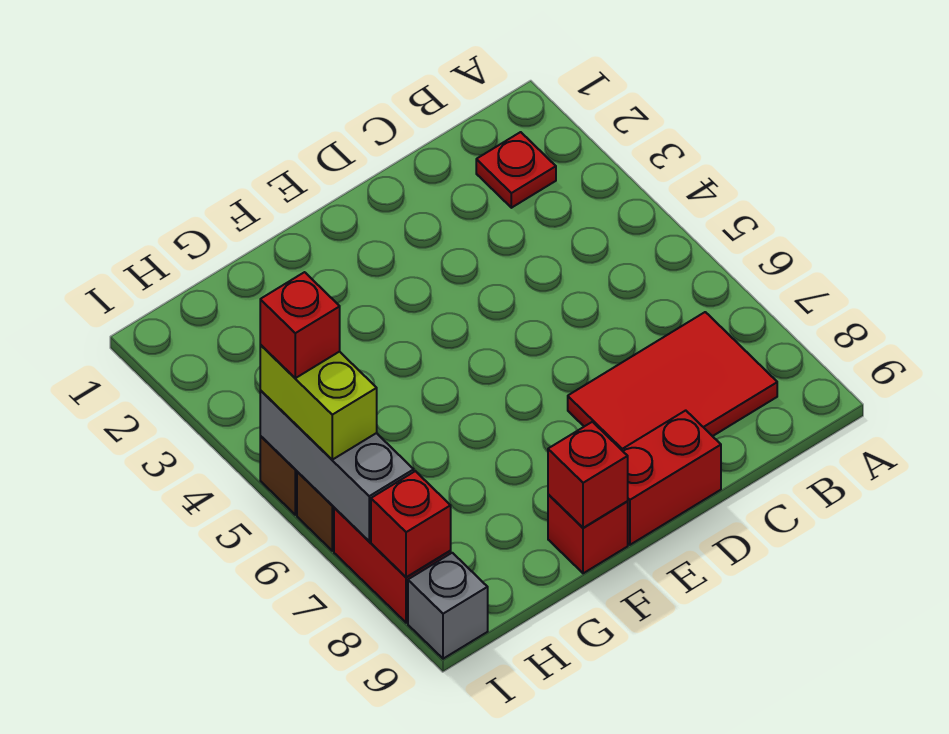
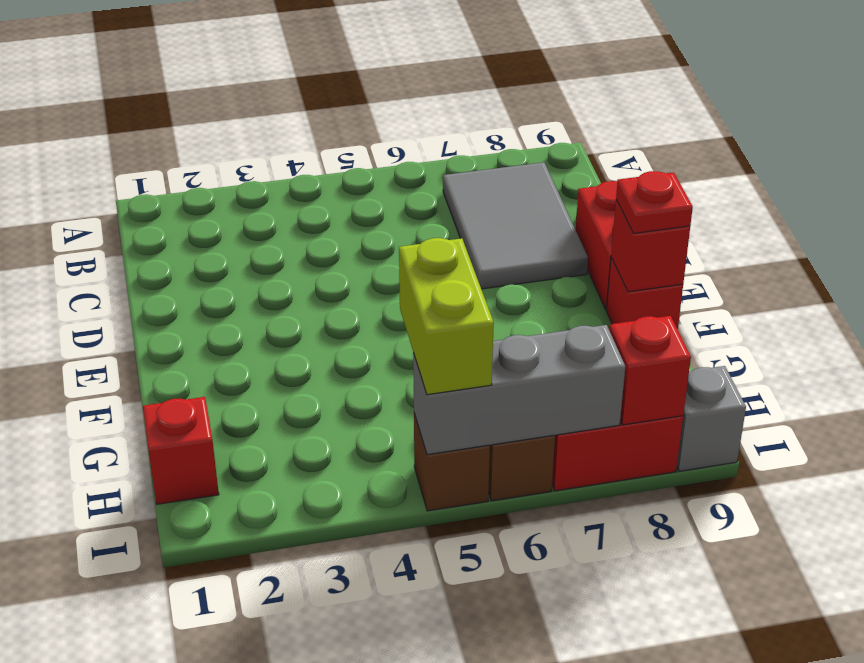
red 1x1 plate [476,132,556,208] -> red 1x1 plate moved to [616,171,693,234]
red 2x3 tile [568,312,777,449] -> grey 2x3 tile [443,162,588,289]
lime 1x2 brick [260,344,377,460] -> lime 1x2 brick turned to [399,238,494,395]
red 1x1 brick [260,272,340,378] -> red 1x1 brick moved to [143,397,219,504]

